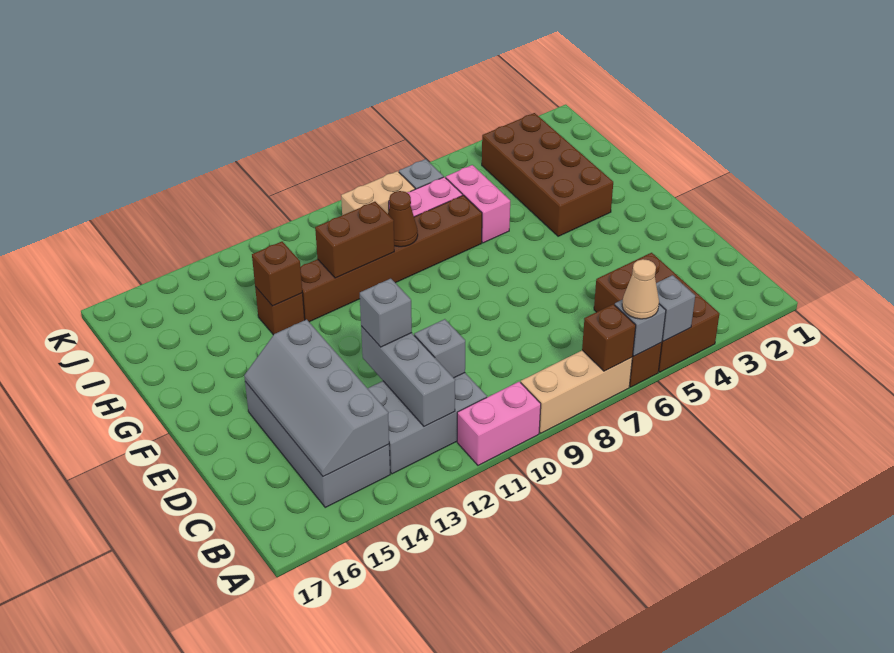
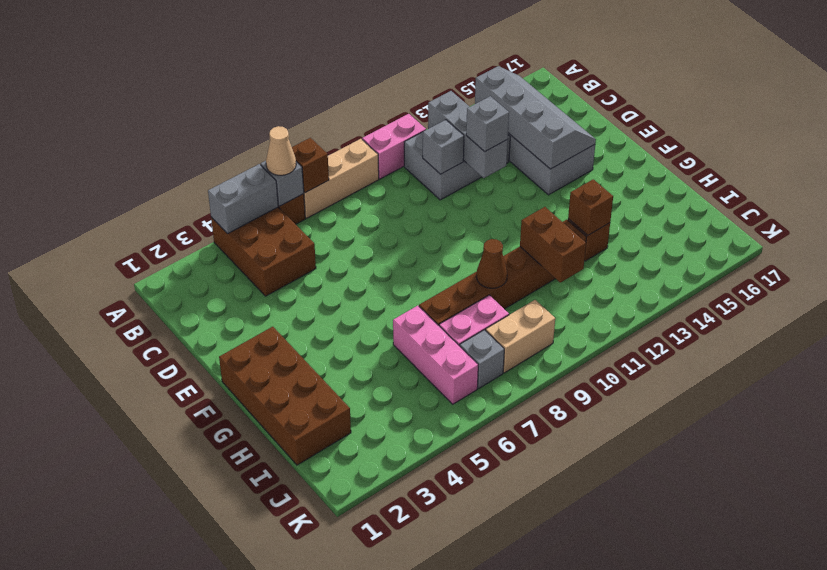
grey 1x1 brick [656,275,695,341] -> grey 1x2 brick [208,164,278,234]
brown 2x4 brick [482,113,613,236] -> brown 2x4 brick moved to [219,327,351,465]
pink 1x2 brick [446,165,510,243] -> pink 1x3 brick [393,306,478,404]
brown 1x2 brick [315,202,394,278] -> brown 1x2 brick turned to [520,207,586,282]

